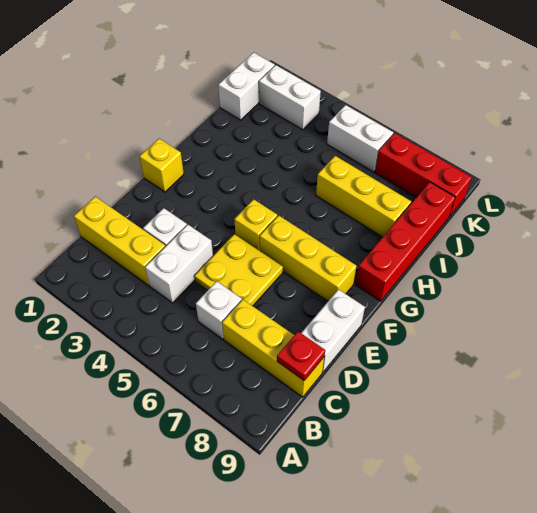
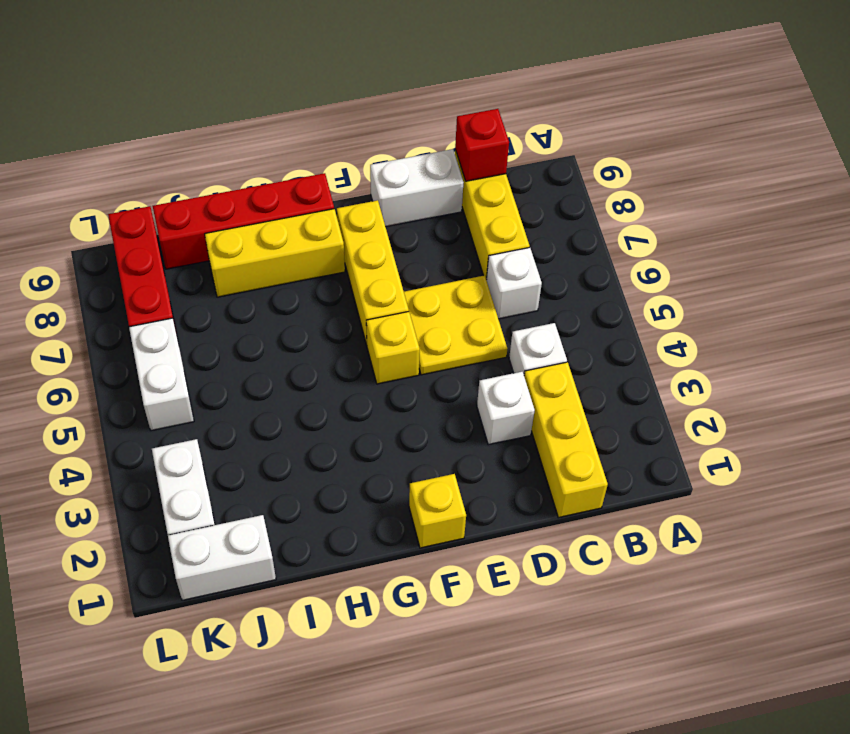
white 1x2 brick [145,225,213,303] -> white 1x1 brick [509,323,567,374]
red 1x1 plate [277,331,325,380] -> red 1x1 brick [455,109,509,181]
yellow 1x3 brick [316,156,411,237] -> yellow 1x3 brick turned to [205,209,345,297]

